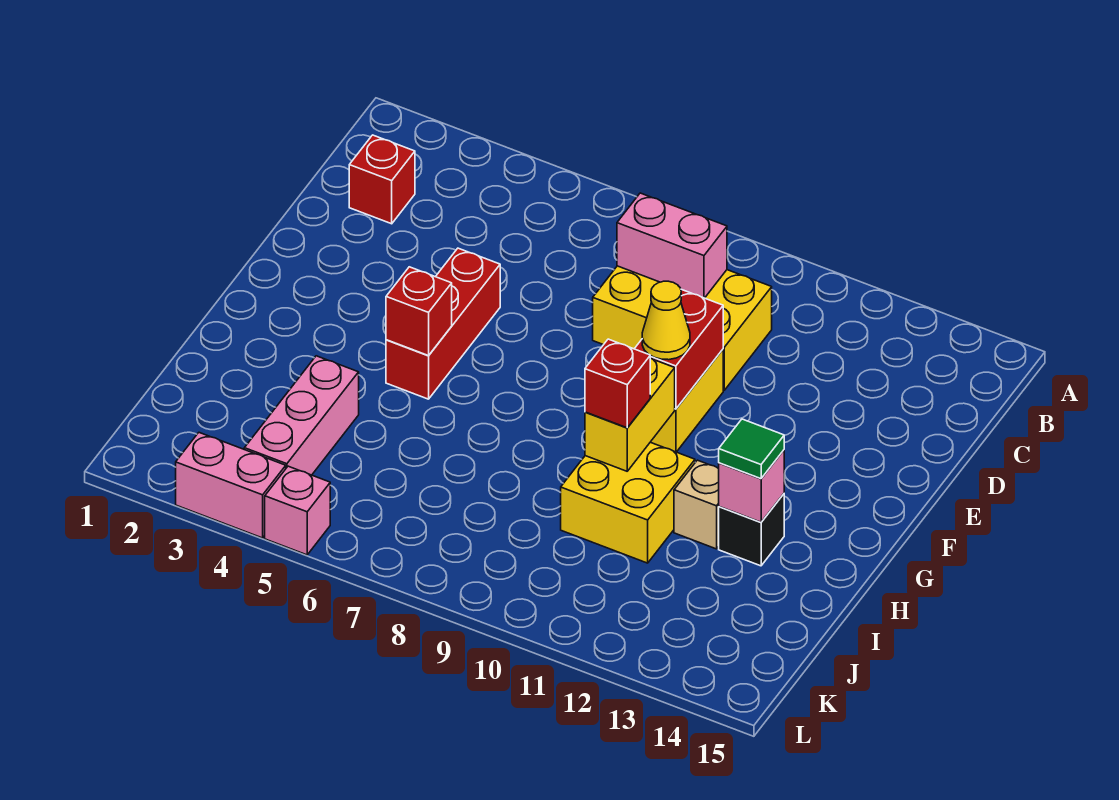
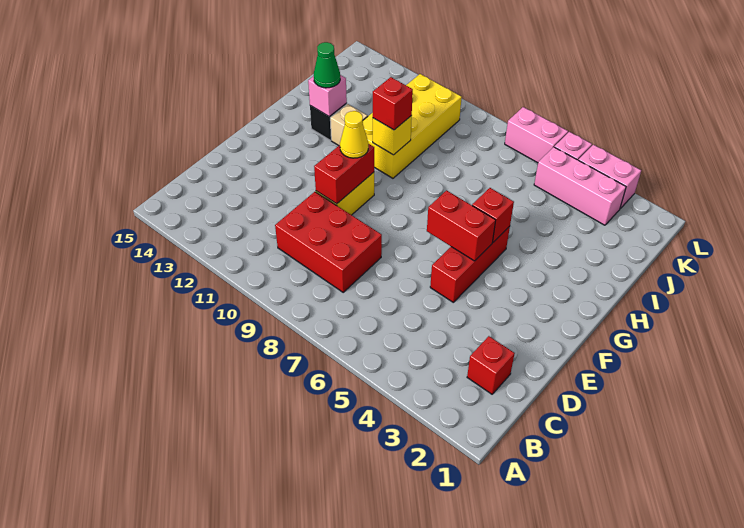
yellow 2x3 brick [593,266,772,390] -> red 2x3 brick [275,192,382,292]
pink 1x2 brick [617,193,727,298] -> pink 1x2 brick moved to [505,107,568,163]
none -> red 1x2 brick [427,190,496,261]
yellow 1x2 brick [585,358,675,471] -> yellow 1x1 brick [373,116,412,155]
yellow 2x2 brick [561,442,695,563] -> yellow 2x4 brick [363,74,462,178]
green 1x1 tile [719,419,784,479] -> green 1x1 cone [314,42,340,88]
pink 1x3 brick [244,356,359,475] -> pink 1x3 brick turned to [534,147,626,225]

